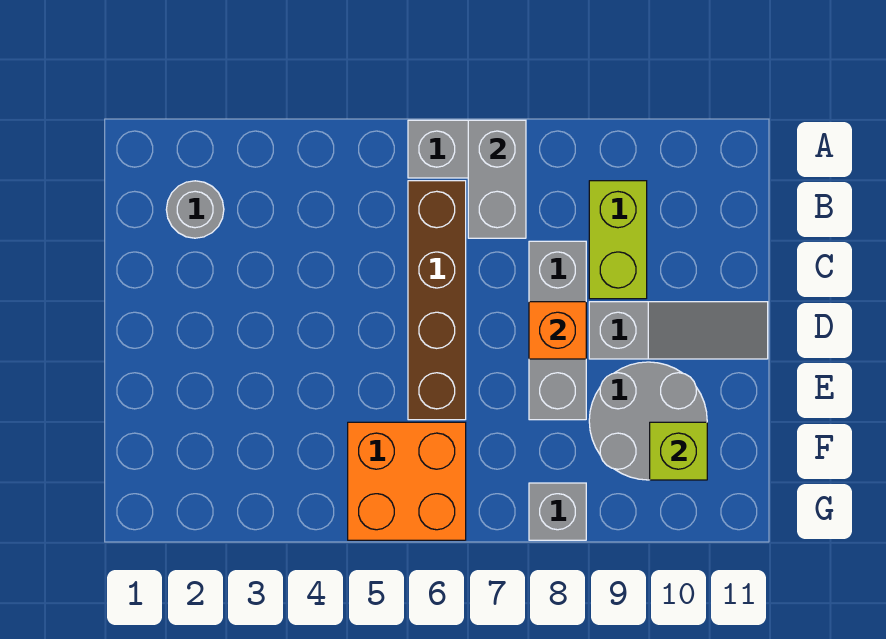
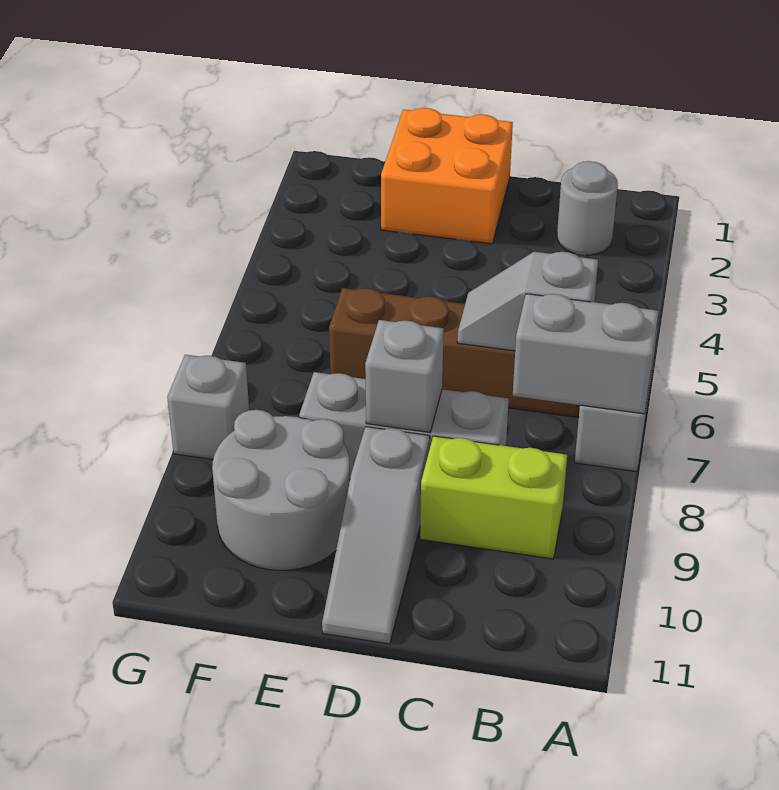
none -> grey 1x2 slope [457,252,598,351]
orange 1x1 brick [529,302,586,359] -> grey 1x1 brick [365,320,444,432]
orange 2x2 brick [348,422,466,540] -> orange 2x2 brick moved to [381,108,513,244]
lime 1x1 brick [650,422,707,480] -> none

